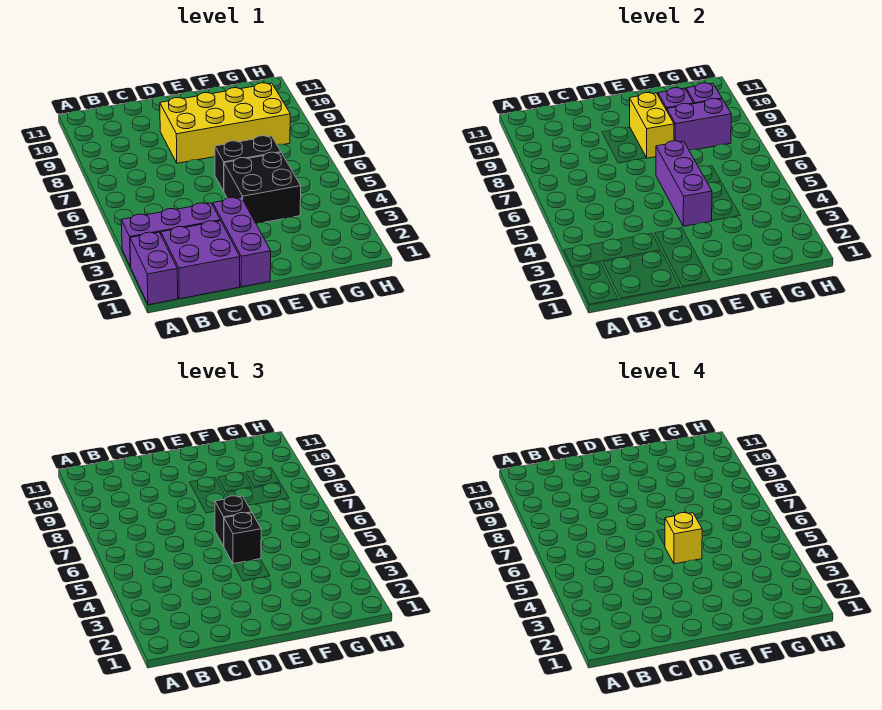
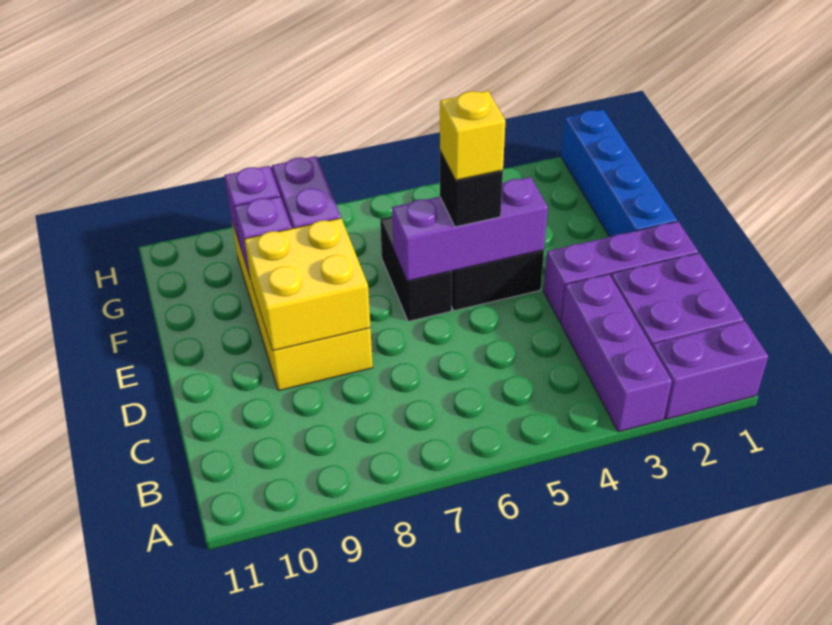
none -> blue 1x4 brick [561,110,677,237]
black 1x1 brick [215,496,252,546] -> none
yellow 1x2 brick [629,93,674,158] -> yellow 2x2 brick [245,218,370,351]

